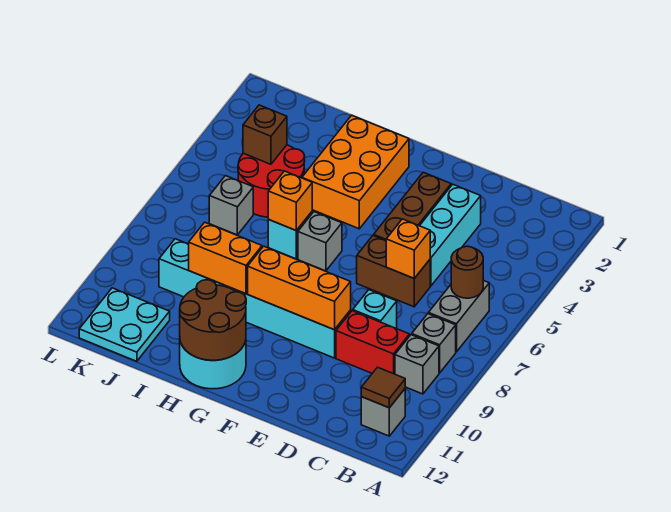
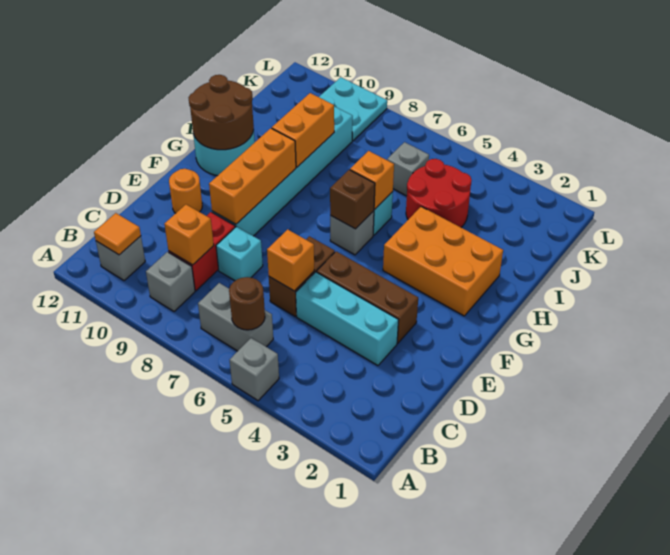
grey 1x1 brick [412,314,456,373] -> grey 1x1 brick moved to [230,338,279,401]
brown 1x1 tile [361,367,405,408] -> orange 1x1 tile [94,213,141,255]
none -> orange 1x1 brick [165,205,214,265]
none -> orange 1x1 round brick [169,169,202,213]
brown 1x1 brick [243,105,287,164] -> brown 1x1 brick moved to [330,170,375,229]
cyan 2x2 plate [79,288,170,361] -> cyan 2x2 plate moved to [319,77,387,141]

